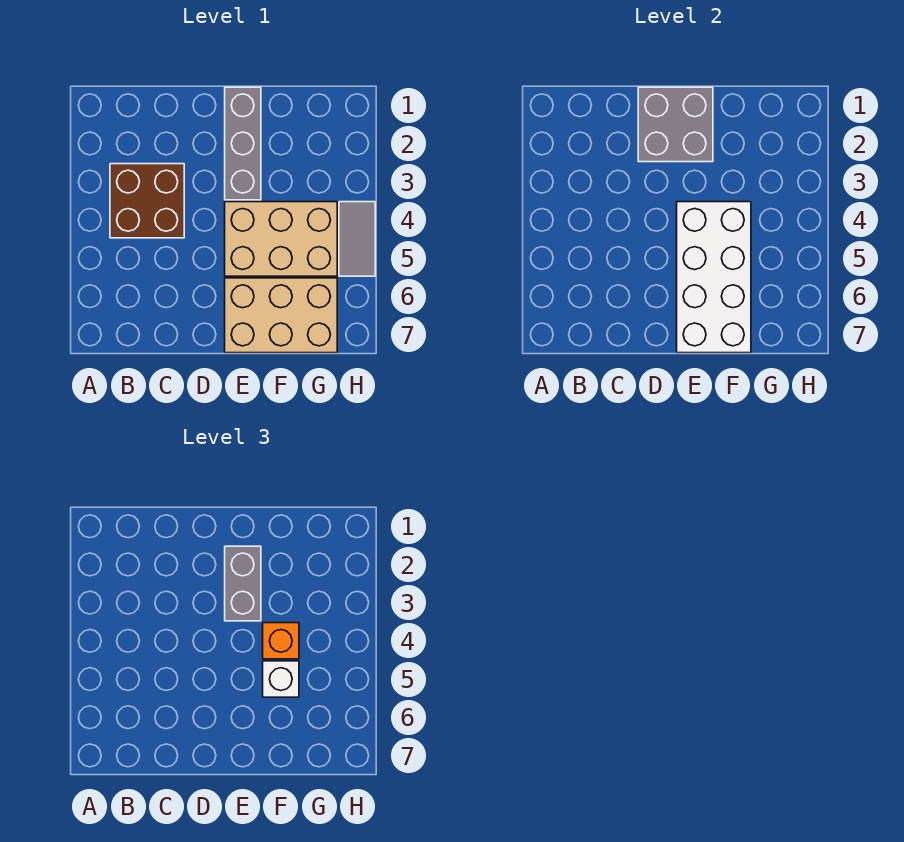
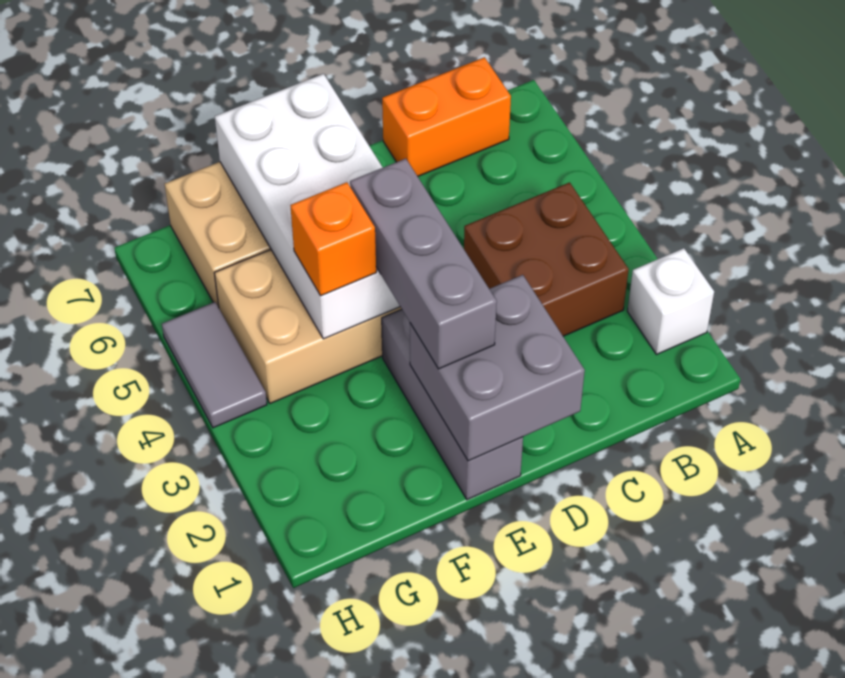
none -> orange 1x2 brick [382,57,511,176]
grey 1x2 brick [225,546,261,621] -> grey 1x3 brick [350,159,497,369]
white 1x1 brick [263,661,299,697] -> white 1x1 brick moved to [627,248,714,354]

